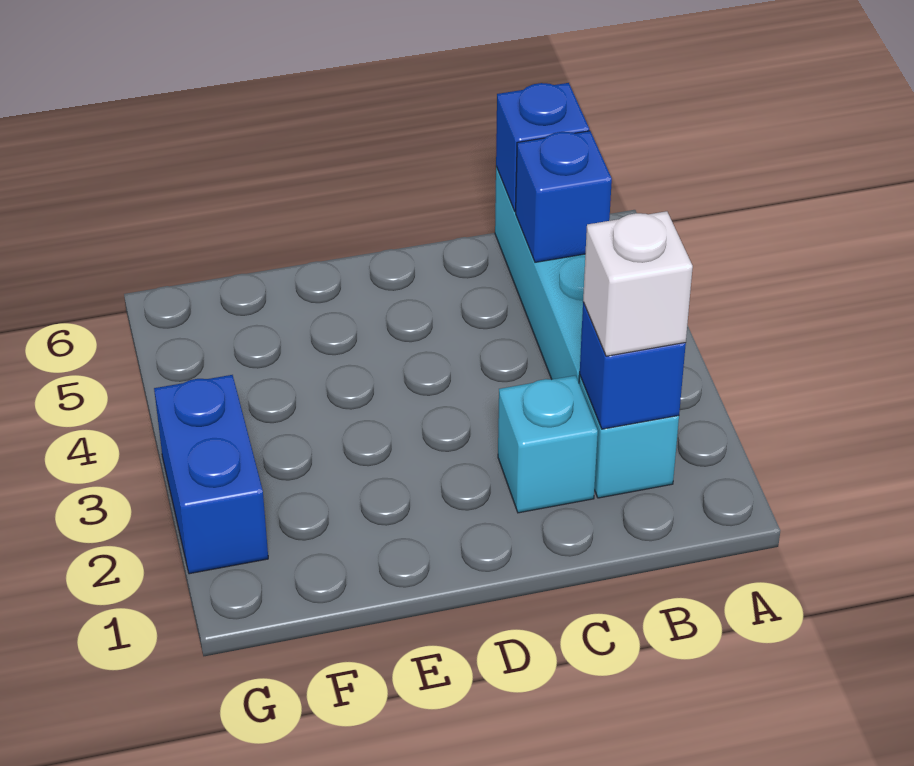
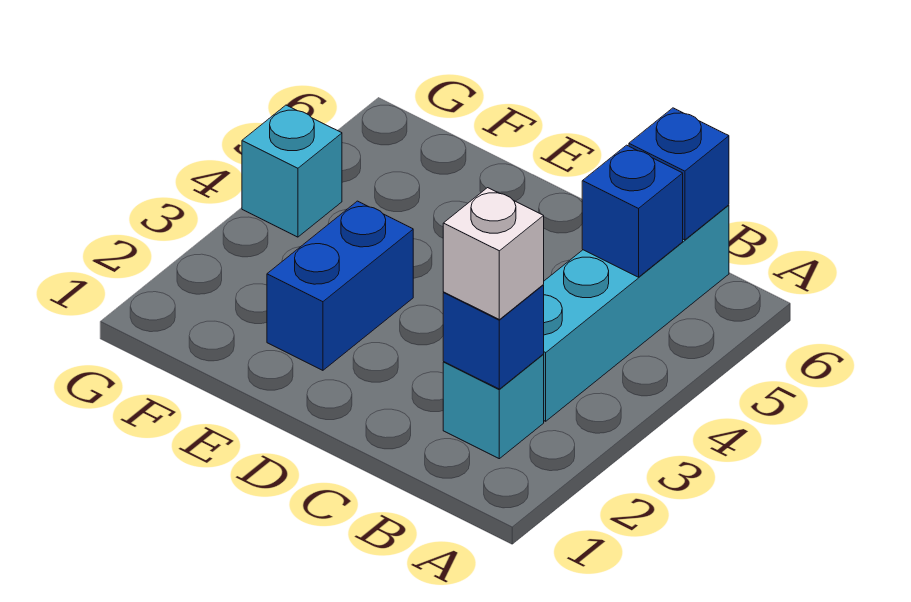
cyan 1x1 brick [498,375,598,513] -> cyan 1x1 brick moved to [242,105,342,237]
blue 1x2 brick [154,375,268,574] -> blue 1x2 brick moved to [267,201,413,370]

